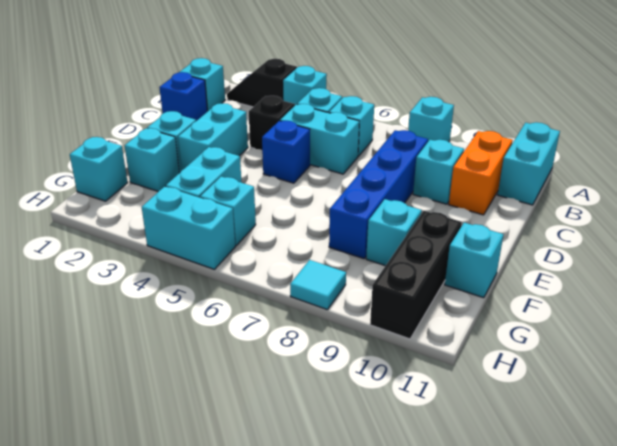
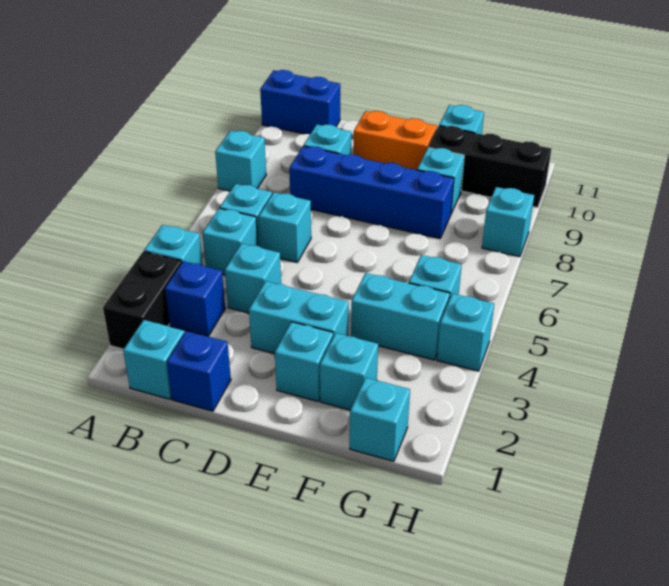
black 1x2 slope [227,59,297,107] -> black 1x2 brick [103,251,182,349]
cyan 1x2 brick [498,122,560,205] -> blue 1x2 brick [260,70,340,134]
orange 1x2 brick [449,131,513,215] -> orange 1x2 brick moved to [353,111,437,170]
black 1x1 brick [249,96,295,150] -> cyan 1x1 brick [225,244,281,313]
cyan 1x2 brick [280,104,359,174] -> cyan 1x1 brick [259,192,311,262]
blue 1x1 brick [262,121,310,183] -> blue 1x1 brick moved to [165,261,225,336]
cyan 1x2 brick [142,186,235,269] -> cyan 1x1 brick [437,294,494,371]
cyan 1x1 tile [290,260,346,310] -> cyan 1x1 brick [482,187,534,257]

